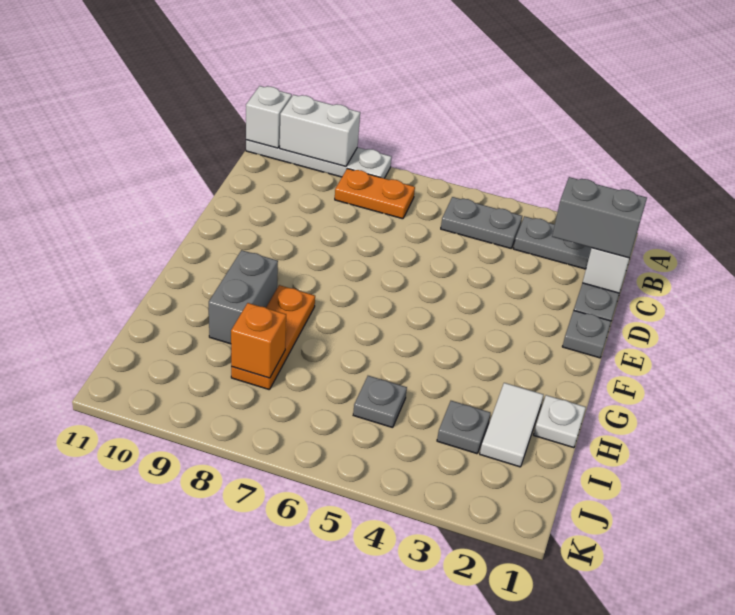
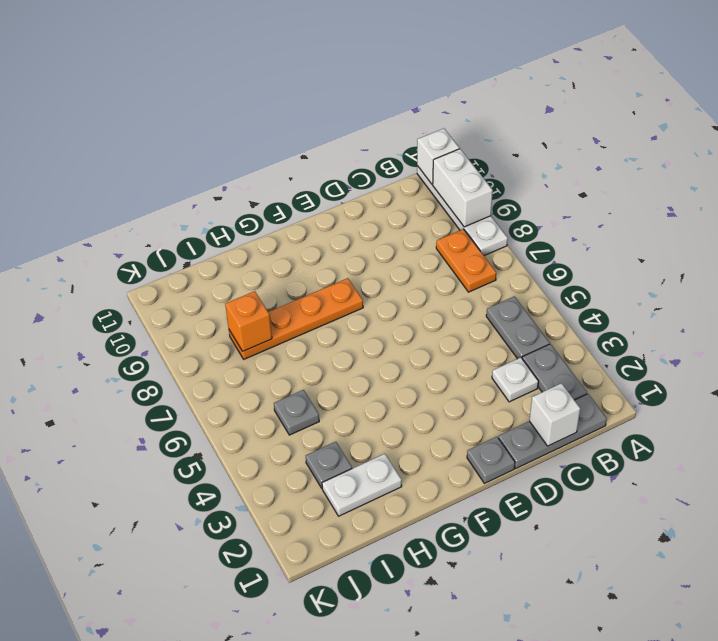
grey 1x2 brick [552,177,647,258] -> none
orange 1x3 plate [231,285,315,390] -> orange 1x4 plate [229,278,363,359]
grey 1x2 brick [209,250,278,344] -> none
white 1x1 plate [534,395,586,448] -> white 1x1 plate moved to [492,358,538,402]
white 1x2 tile [480,383,543,467] -> white 1x2 plate [322,454,402,516]

